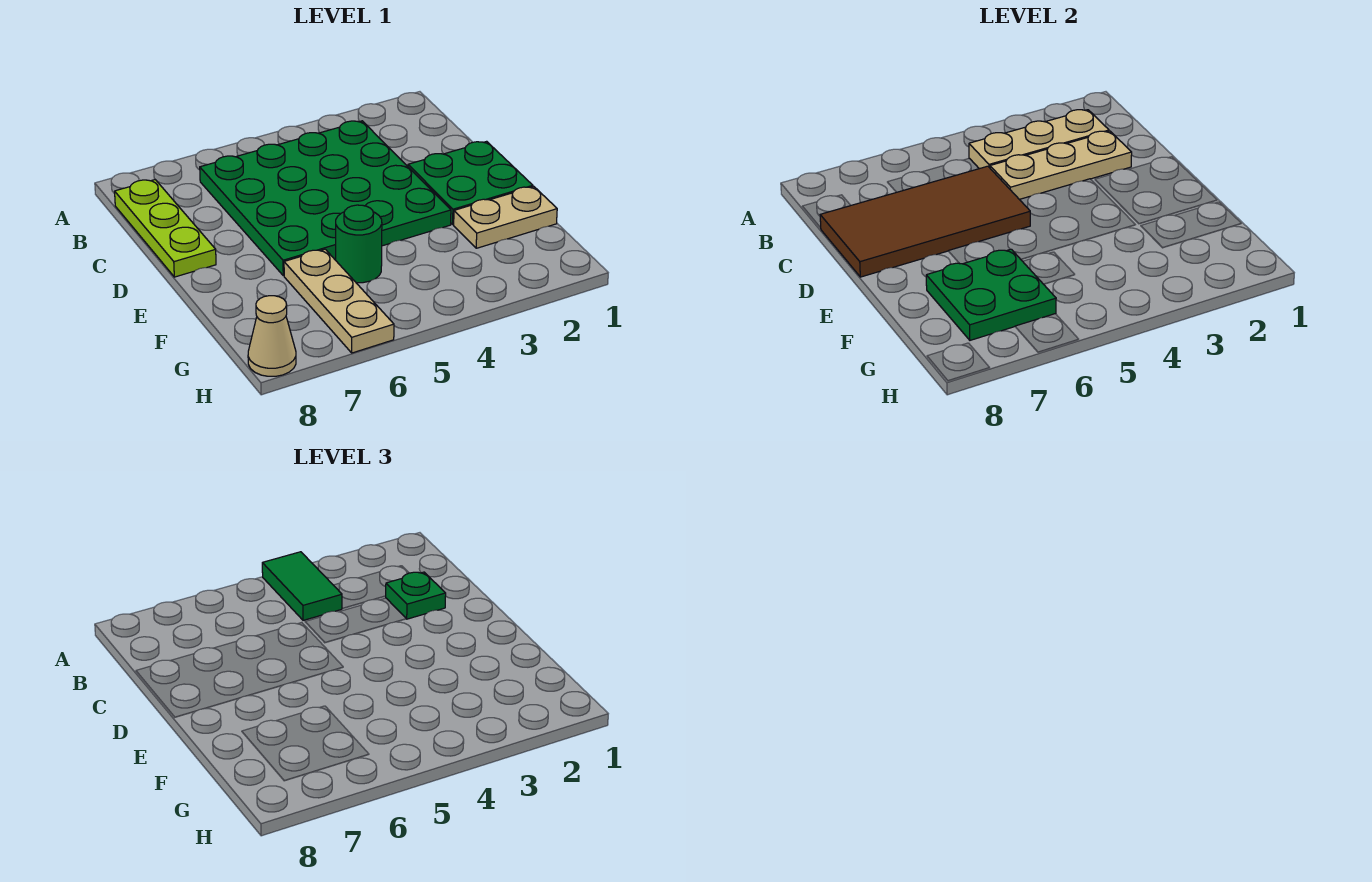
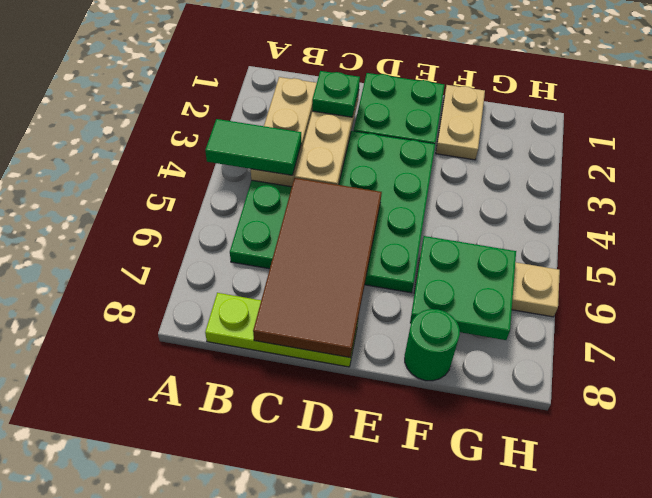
green 1x1 round brick [336,205,382,283] -> green 1x1 round brick moved to [405,309,460,381]
tan 1x1 cone [248,296,296,376] -> none

